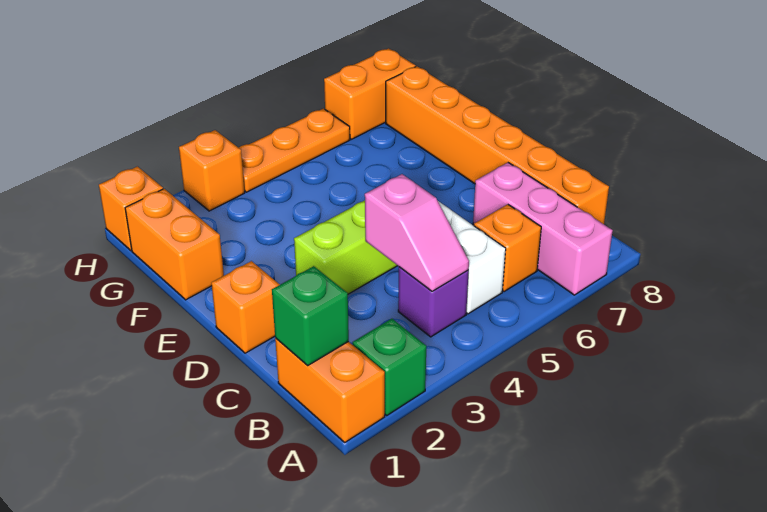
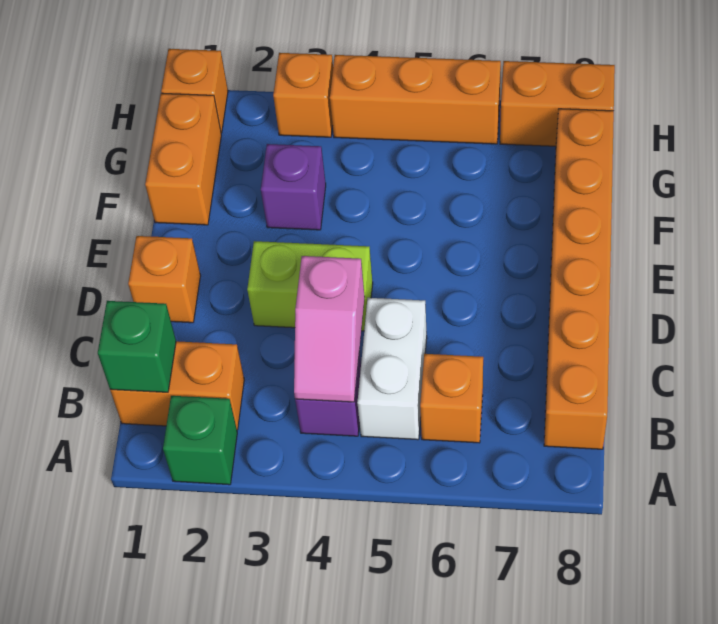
orange 1x2 brick [275,338,385,442] -> orange 1x2 brick turned to [110,341,244,430]
pink 1x3 brick [473,163,613,295] -> none
none -> purple 1x1 brick [261,144,326,230]
orange 1x3 plate [239,109,350,192] -> orange 1x3 brick [330,55,501,144]

